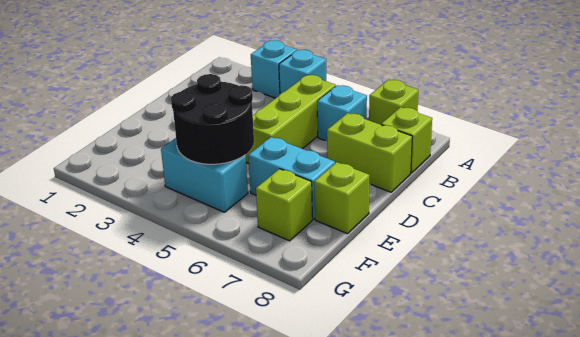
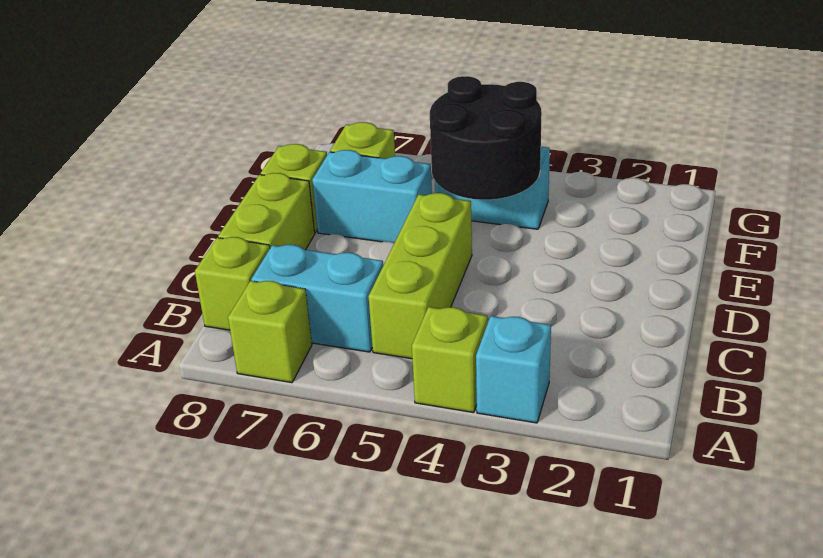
cyan 1x1 brick [279,50,326,94] -> lime 1x1 brick [412,307,488,413]
cyan 1x1 brick [317,85,367,141] -> cyan 1x2 brick [251,245,383,352]
lime 1x2 brick [327,113,412,192] -> lime 1x2 brick turned to [218,173,315,250]

